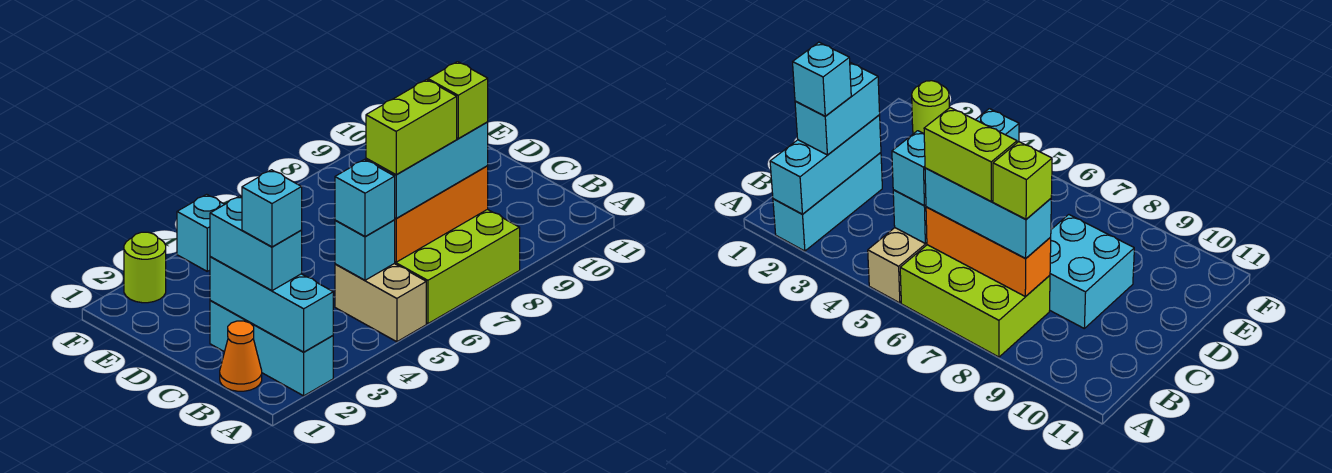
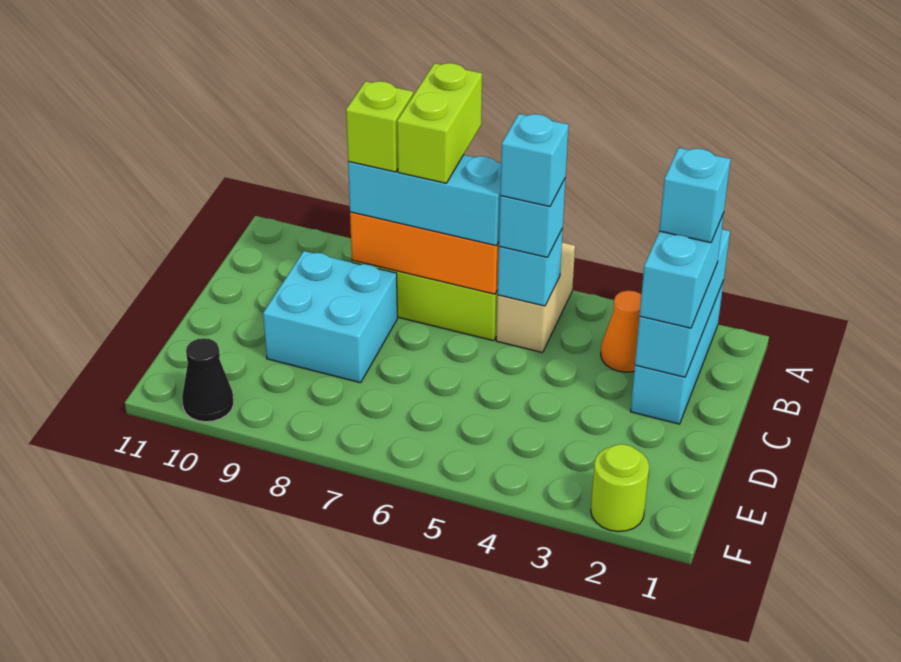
orange 1x1 cone [220,321,262,391] -> orange 1x1 cone moved to [601,291,641,372]
lime 1x2 brick [366,80,457,175] -> lime 1x2 brick turned to [397,63,482,183]
cyan 1x1 brick [177,194,225,271] -> cyan 1x1 brick moved to [500,114,569,207]
none -> black 1x1 cone [182,338,234,422]

